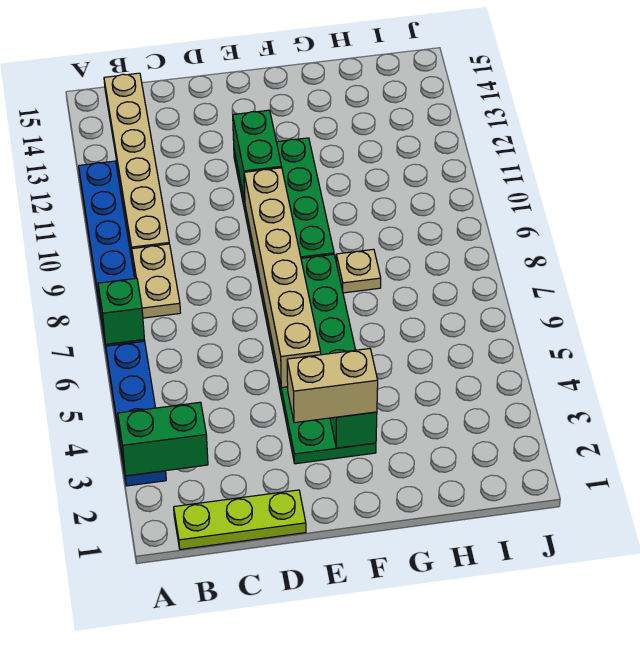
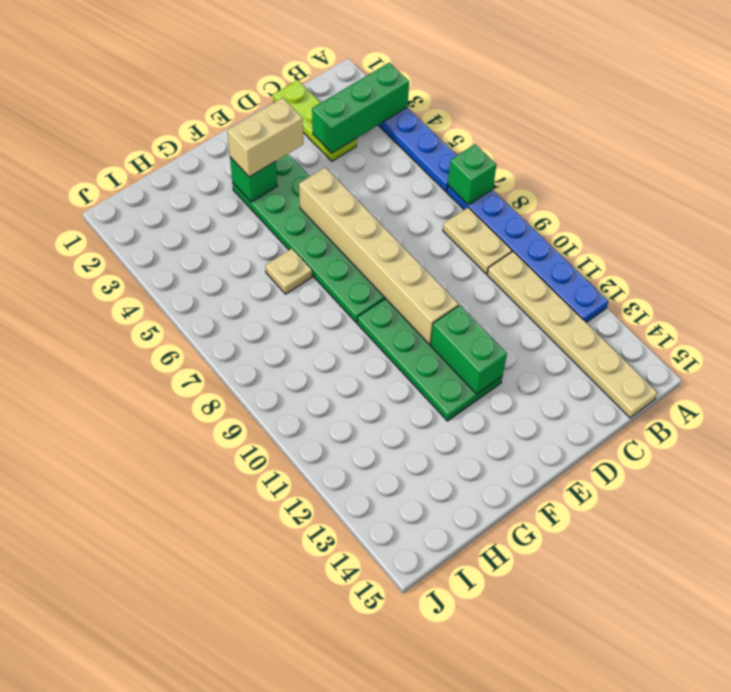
green 1x2 brick [118,402,208,476] -> green 1x3 brick [312,63,409,153]
lime 1x3 plate [174,490,306,549] -> lime 1x3 plate turned to [273,80,357,161]
tan 1x1 plate [336,249,381,293] -> tan 1x1 plate moved to [265,249,312,294]

